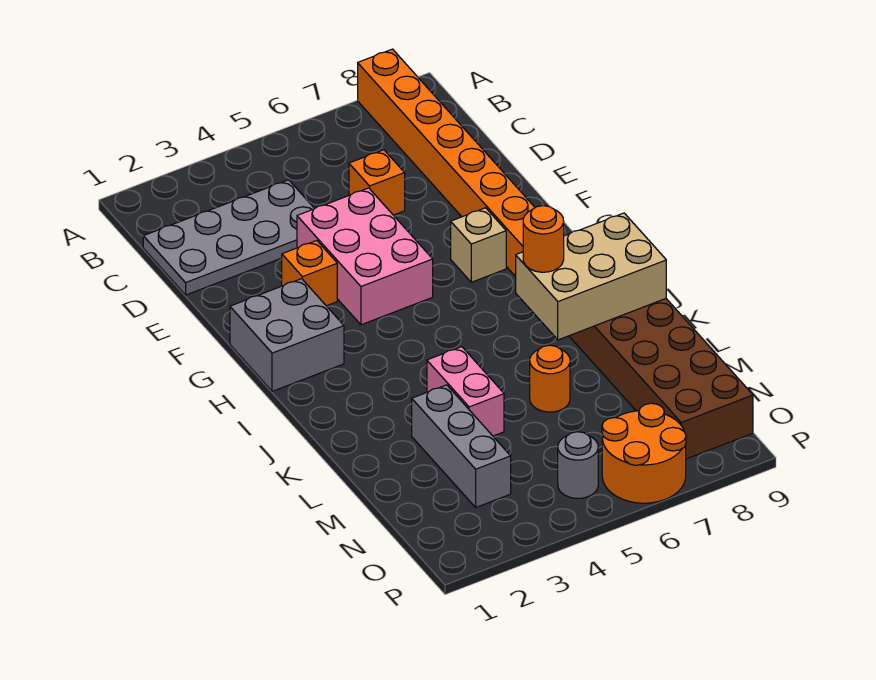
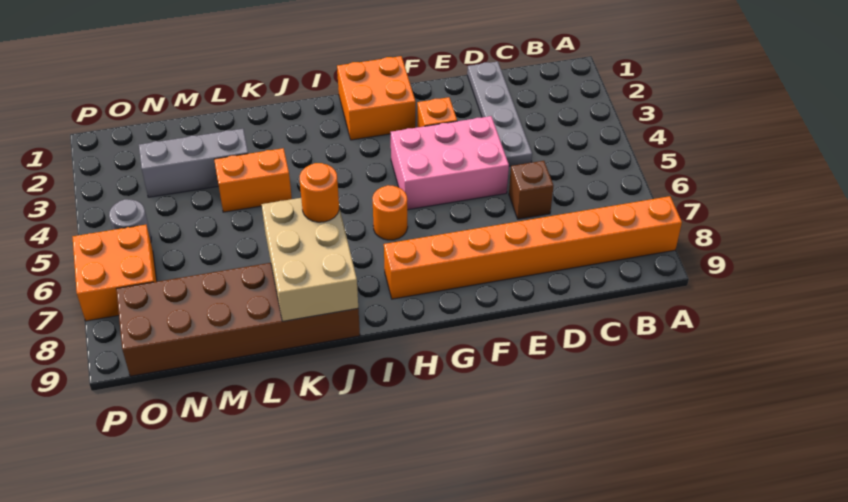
grey 2x4 plate [143,180,315,295] -> grey 1x4 plate [467,61,532,166]
orange 1x1 brick [349,150,405,215] -> brown 1x1 brick [509,161,553,219]
grey 2x2 brick [230,279,344,391] -> orange 2x2 brick [337,56,416,140]
tan 1x1 brick [451,208,506,282] -> none
pink 1x2 brick [427,347,504,436] -> orange 1x2 brick [214,148,292,212]
orange 1x1 round brick [530,345,570,412] -> orange 1x1 round brick moved to [372,185,408,240]
orange 2x2 round brick [602,403,686,503] -> orange 2x2 brick [73,225,157,321]

